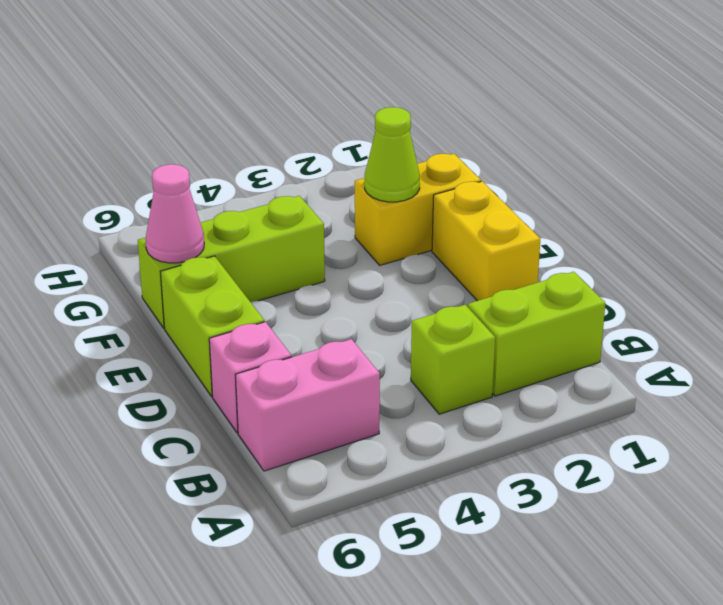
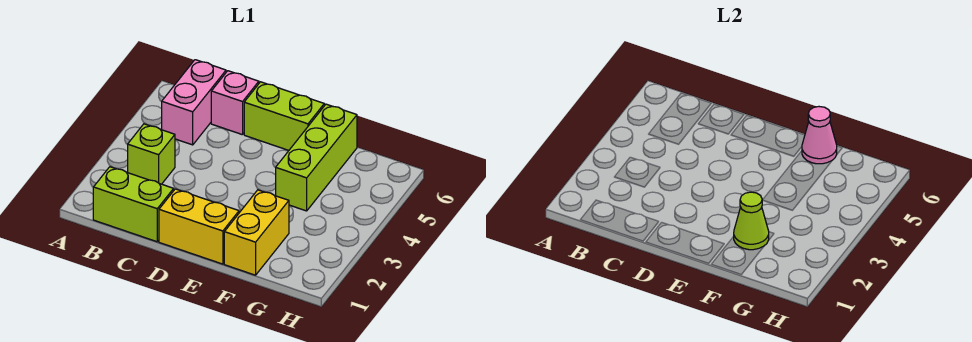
lime 1x2 brick [468,272,605,396] -> lime 1x2 brick turned to [93,167,174,242]

